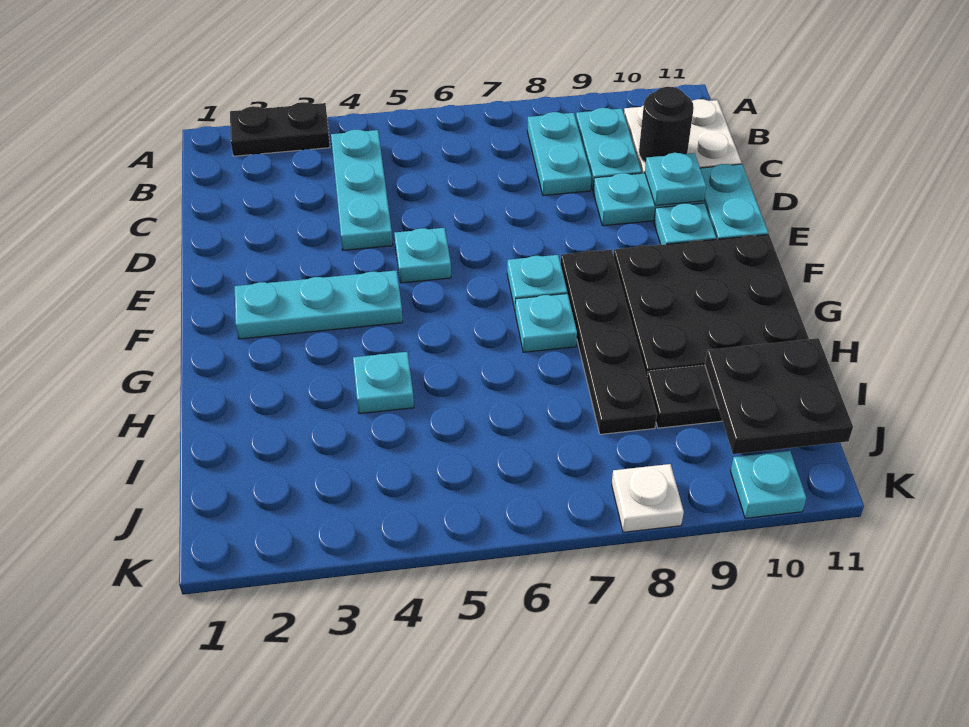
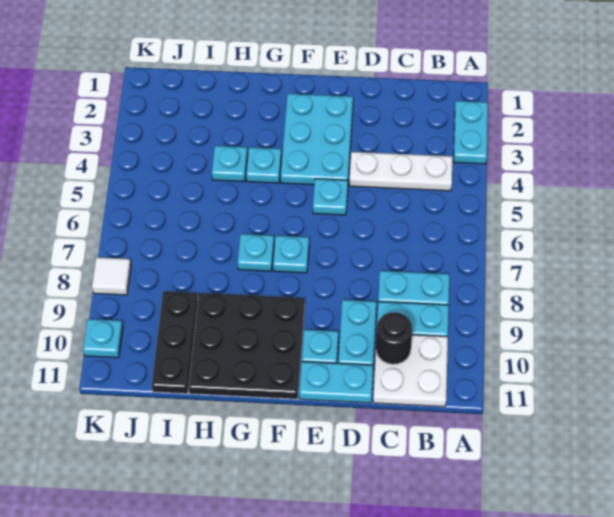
black 1x2 plate [230,102,330,156] -> cyan 1x2 plate [454,101,488,164]
cyan 1x3 plate [331,130,393,250] -> white 1x3 plate [349,152,453,191]
cyan 1x1 plate [645,153,706,206] -> cyan 1x1 plate moved to [246,147,281,183]
cyan 1x3 plate [235,270,403,339] -> cyan 2x3 plate [281,94,353,185]
black 1x4 plate [561,250,657,434] -> none
black 2x2 plate [705,338,853,454] -> none
white 1x1 plate [612,464,684,532] -> white 1x1 tile [92,257,131,295]

